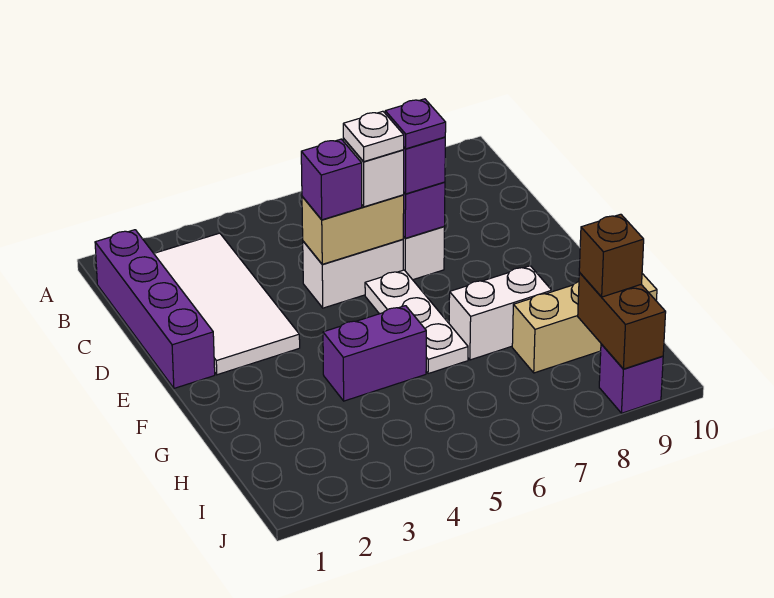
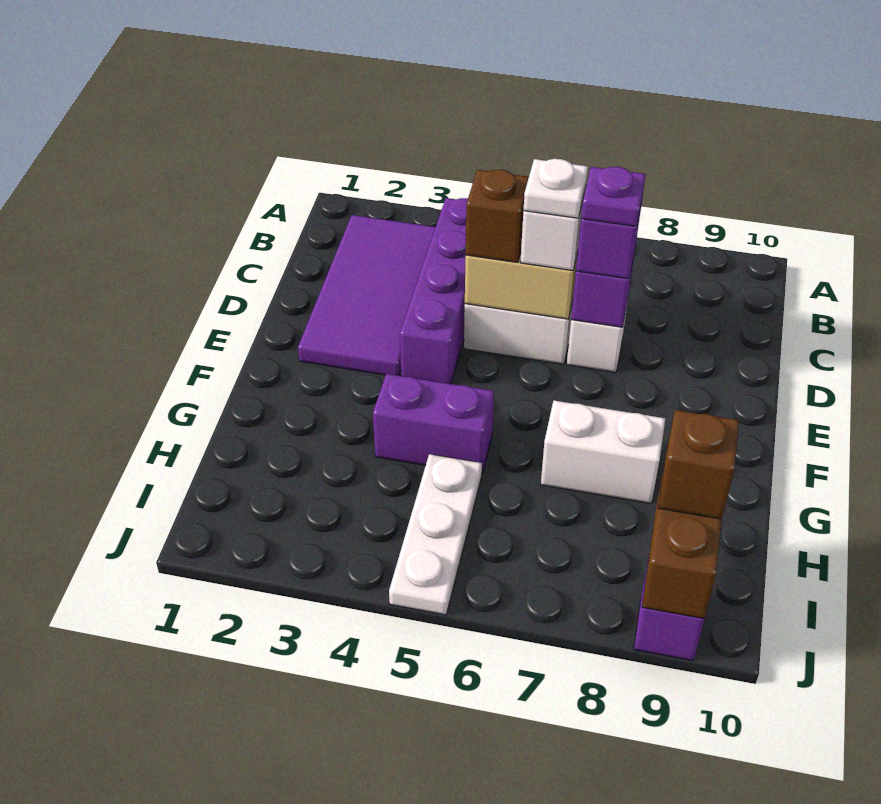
purple 1x4 brick [95,230,215,388] -> purple 1x4 brick moved to [400,198,468,384]
white 2x4 tile [154,233,300,375] -> purple 2x4 tile [298,215,436,376]
purple 1x1 brick [301,139,362,220] -> brown 1x1 brick [466,170,529,262]
white 1x3 plate [365,270,468,374] -> white 1x3 plate moved to [389,454,482,615]
tan 1x3 brick [512,274,657,373] -> none

